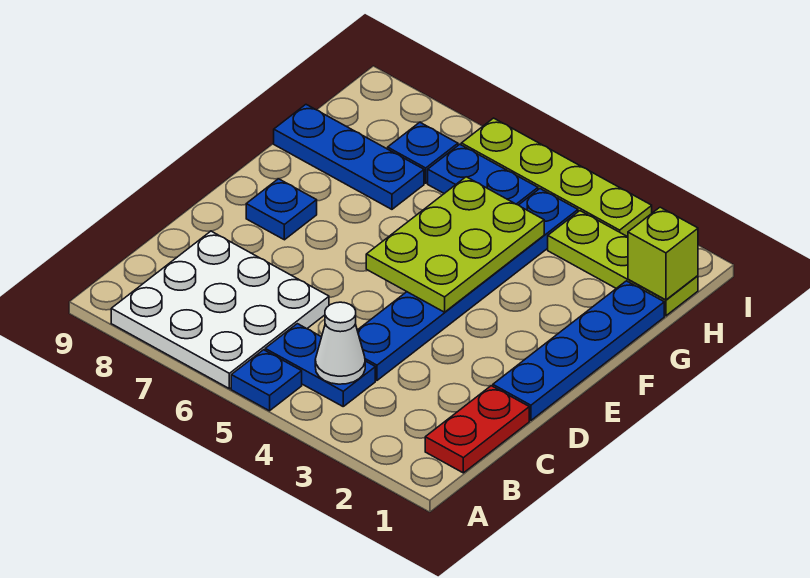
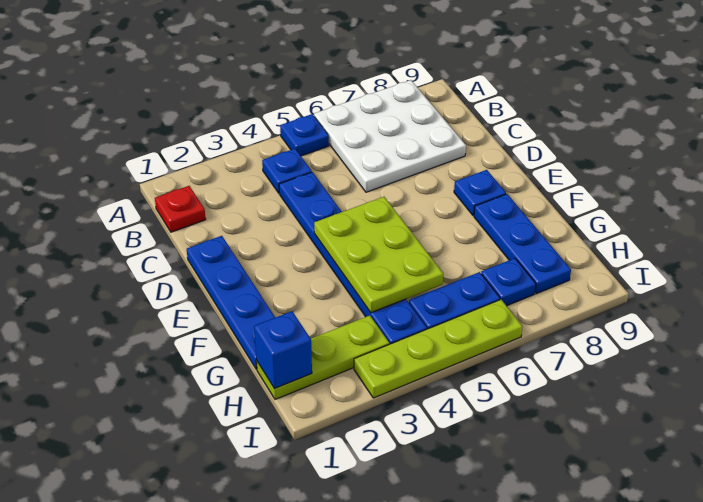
red 1x2 plate [425,386,529,473] -> red 1x1 plate [155,186,206,232]
blue 1x2 plate [265,324,375,406] -> blue 1x1 plate [262,149,312,193]
white 1x1 cone [315,302,365,384] -> none
blue 1x3 plate [274,105,424,209] -> blue 1x3 plate turned to [474,194,571,294]
lime 1x1 brick [628,207,698,300] -> blue 1x1 brick [254,311,312,389]

